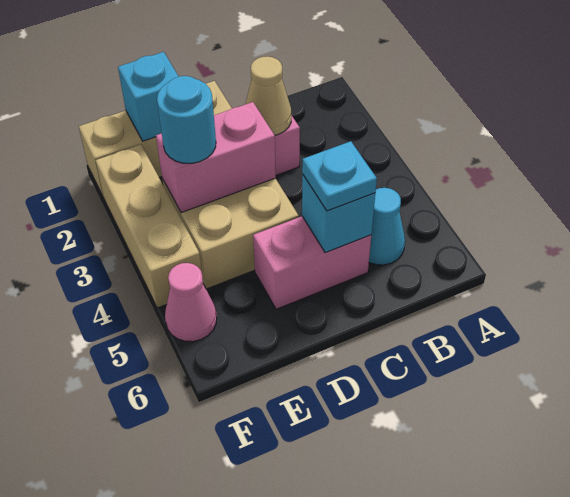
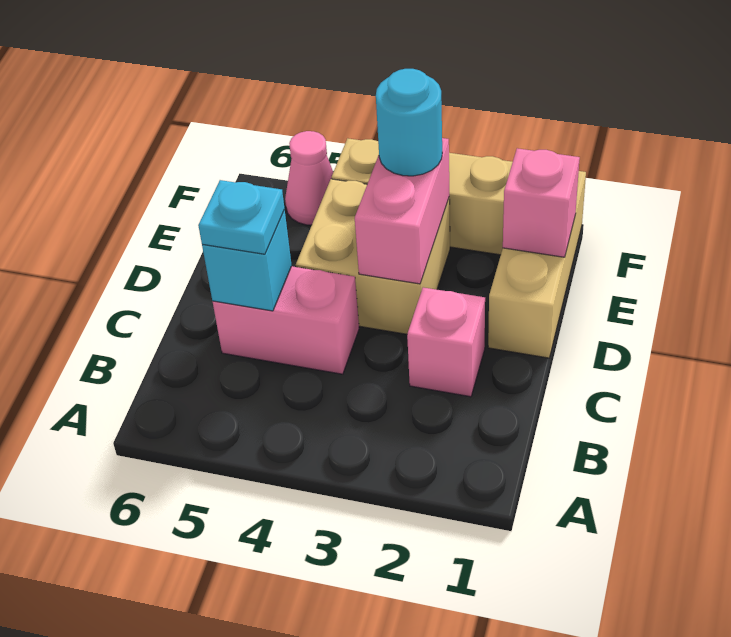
cyan 1x1 cone [369,187,405,265] -> none
tan 1x1 cone [246,56,291,135] -> none
pink 1x2 brick [253,216,371,309] -> pink 1x2 brick turned to [213,266,359,374]
cyan 1x1 brick [118,52,179,141] -> pink 1x1 brick [503,148,580,257]

